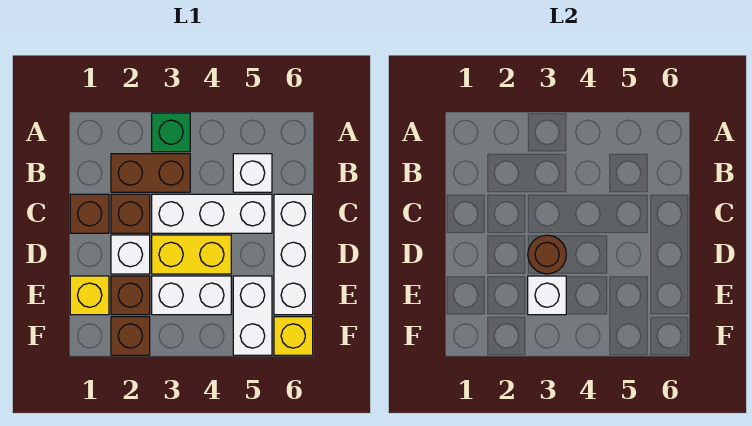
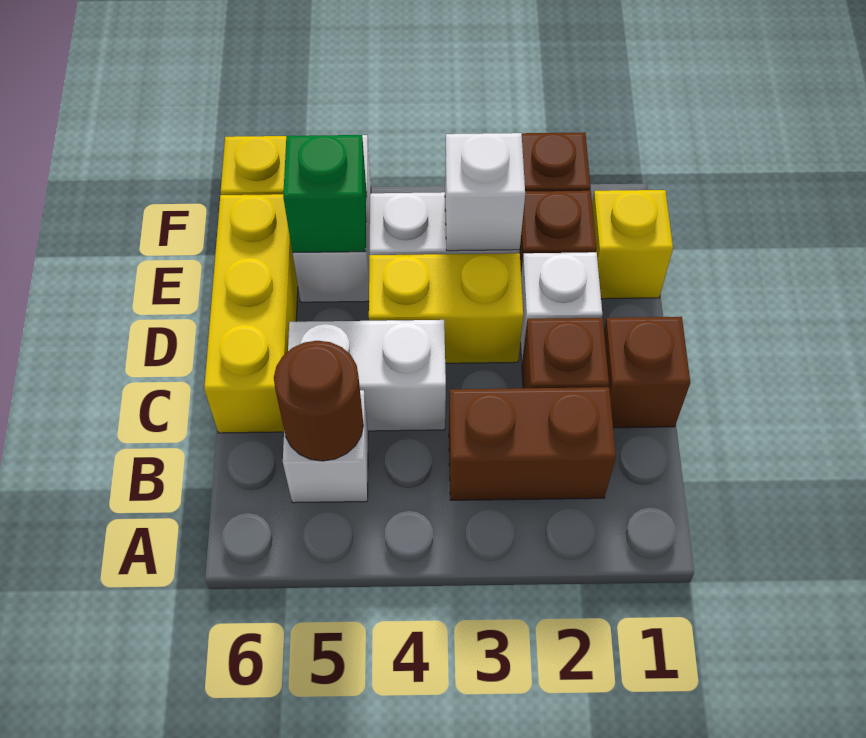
green 1x1 brick [152,113,190,152] -> green 1x1 brick moved to [283,135,367,253]
white 1x3 brick [152,194,272,233] -> white 1x2 brick [288,320,446,431]
white 1x3 brick [274,194,313,315] -> yellow 1x3 brick [204,194,298,433]
brown 1x1 round brick [528,235,566,274] -> brown 1x1 round brick moved to [274,341,363,461]

